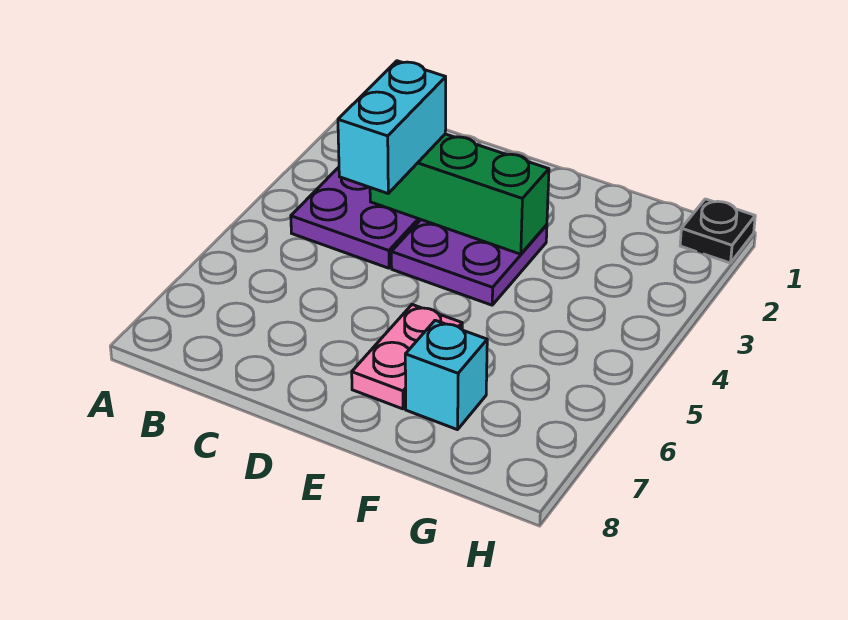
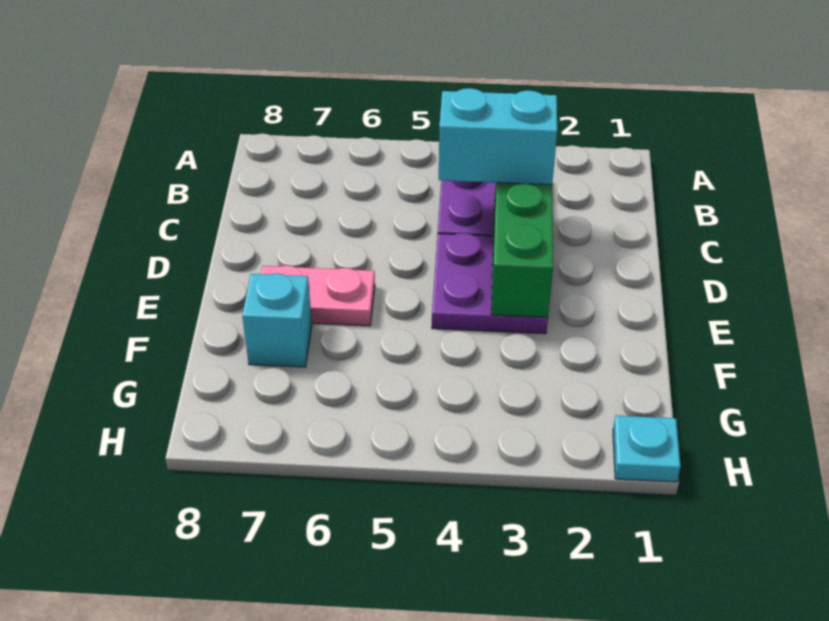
black 1x1 plate [680,199,755,263] -> cyan 1x1 plate [613,415,680,482]

